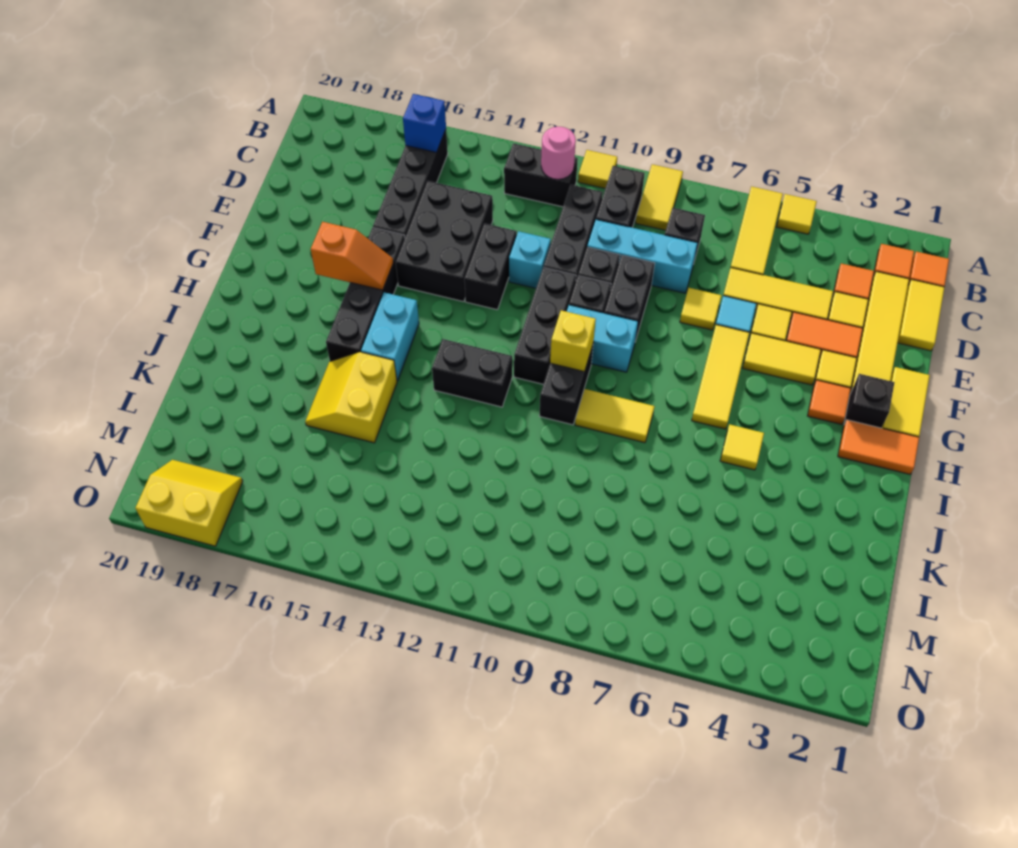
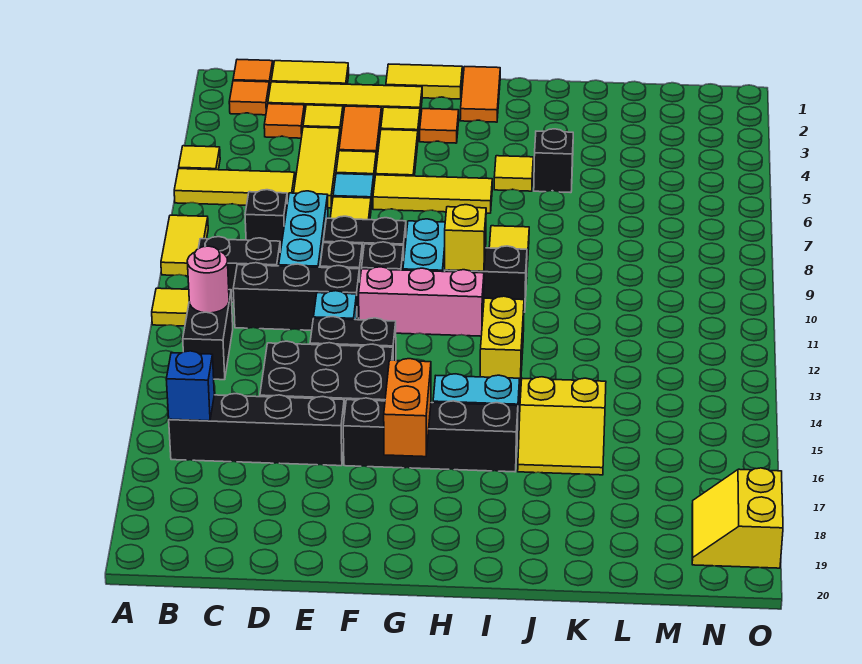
yellow 1x2 tile [636,164,683,230] -> yellow 1x2 tile turned to [161,215,208,276]
black 1x3 brick [514,267,576,384] -> pink 1x3 brick [359,267,484,336]
black 1x1 brick [844,374,895,428] -> black 1x1 brick moved to [534,129,573,193]
orange 1x2 slope [311,222,393,290] -> orange 1x2 brick [384,359,431,457]
black 1x2 brick [432,339,512,407] -> yellow 1x2 brick [480,296,524,390]

